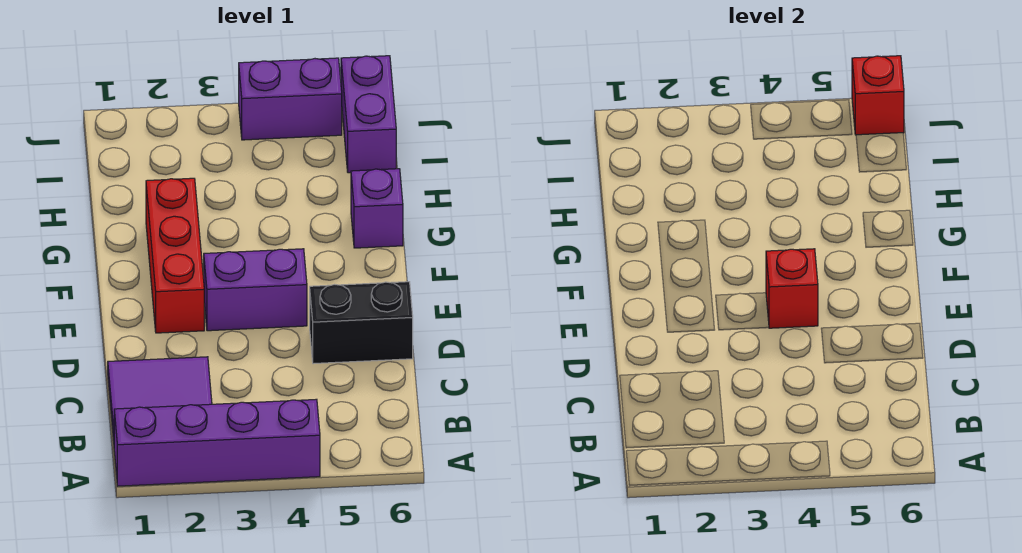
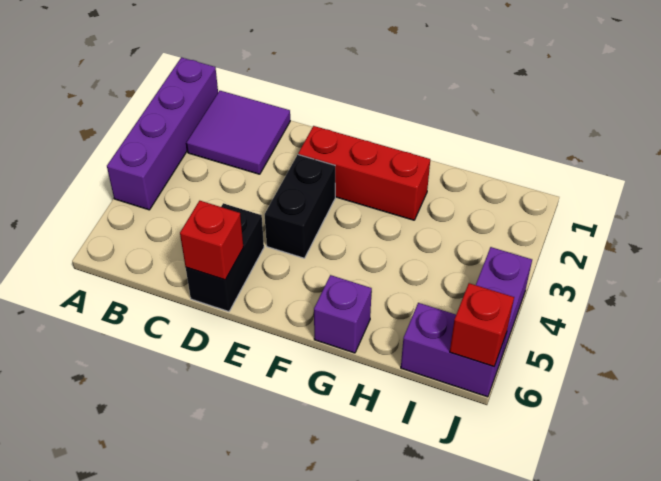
purple 1x2 brick [204,249,307,331] -> black 1x2 brick [265,155,335,258]
red 1x1 brick [766,249,818,328] -> red 1x1 brick moved to [180,201,243,280]

